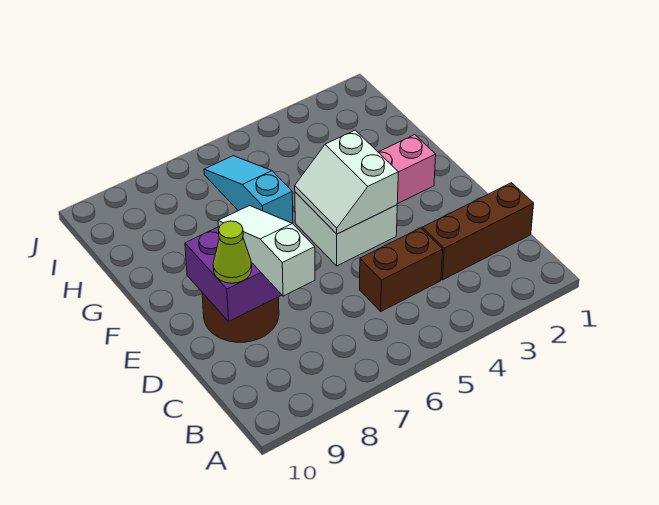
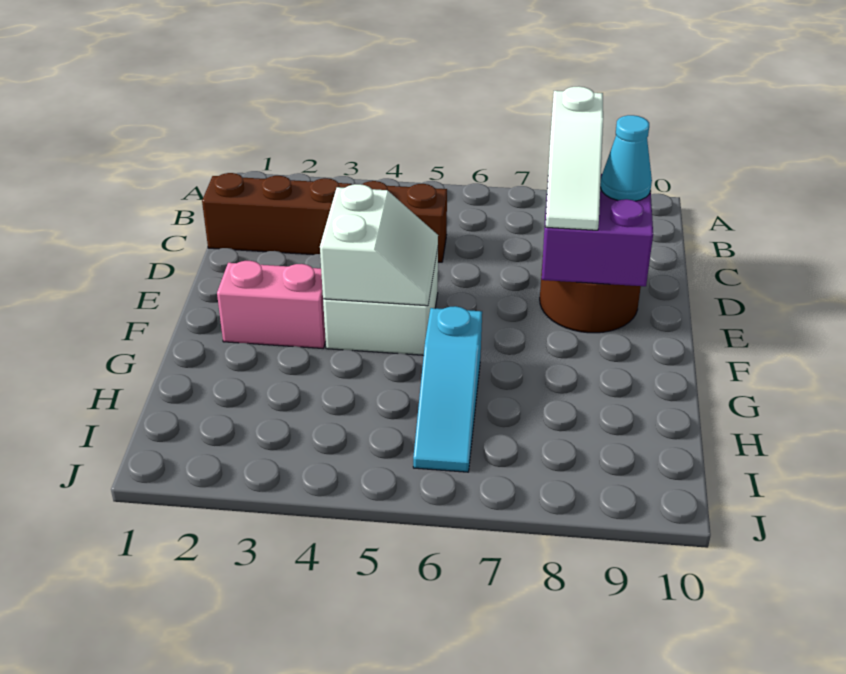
lime 1x1 cone [213,221,252,283] -> cyan 1x1 cone [600,115,652,201]

